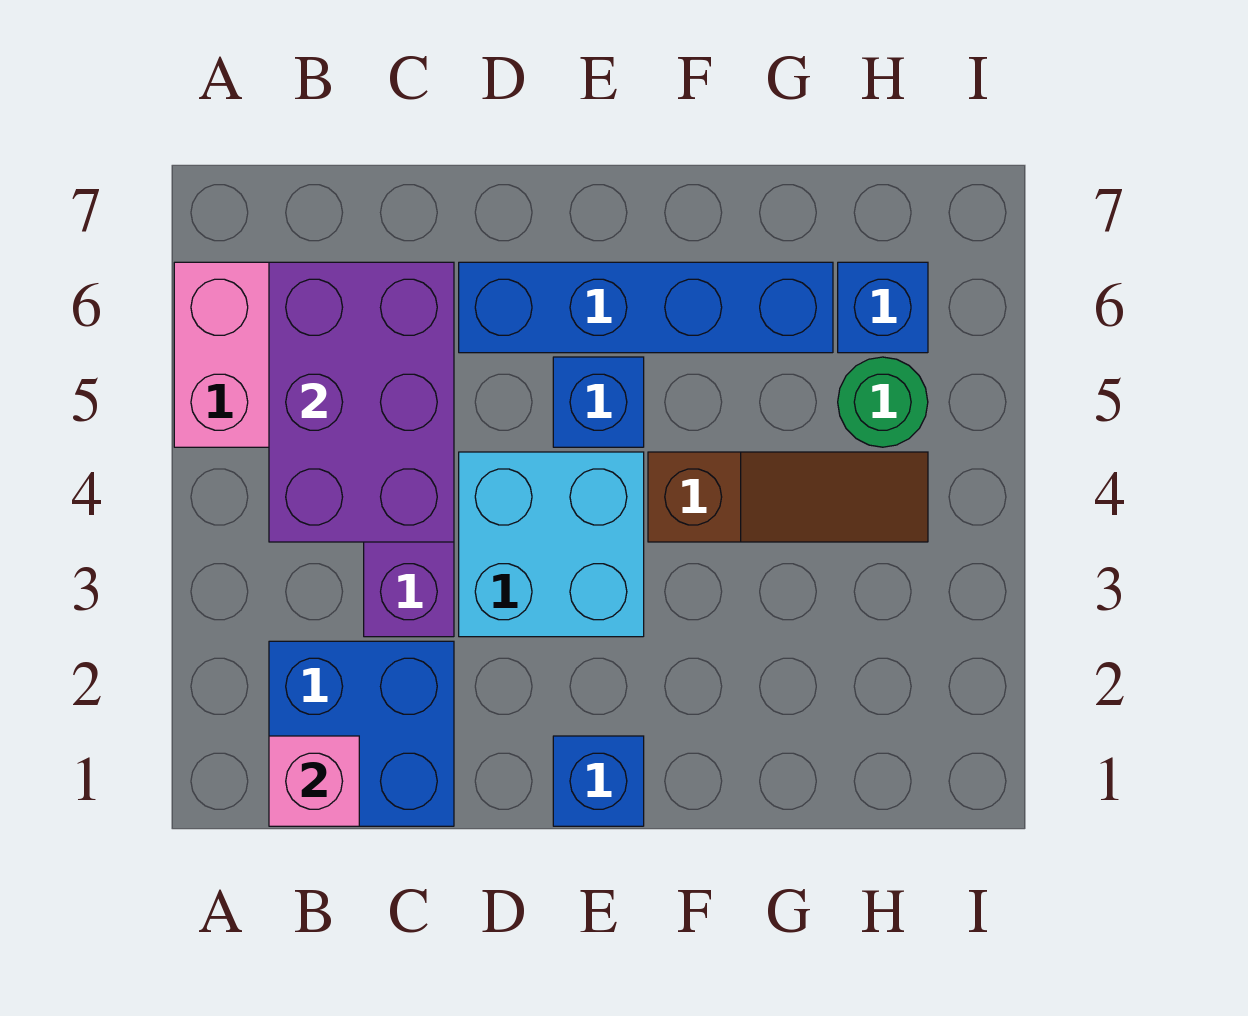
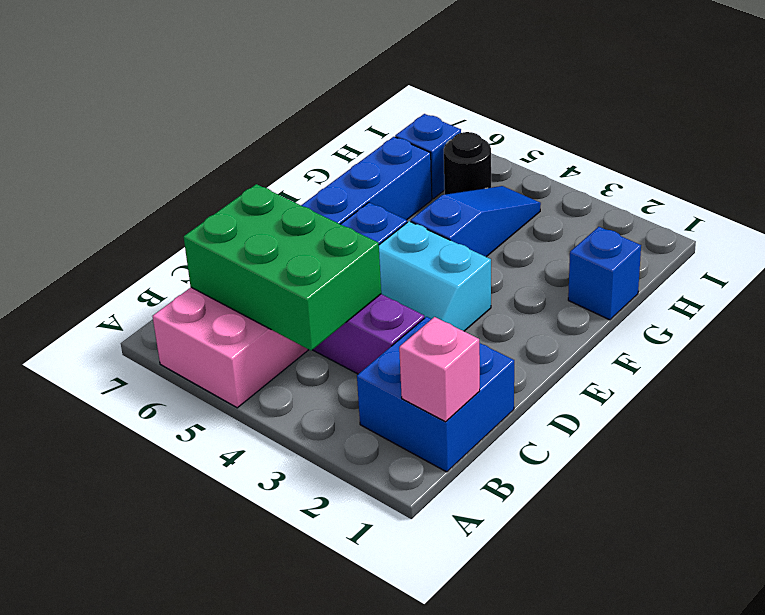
purple 2x3 brick [269,262,454,542] -> green 2x3 brick [184,184,381,350]
cyan 2x2 brick [459,452,644,637] -> cyan 2x2 slope [379,221,491,331]
blue 1x1 brick [553,736,644,826] -> blue 1x1 brick moved to [568,227,641,320]
brown 1x3 slope [648,452,928,542] -> blue 1x3 slope [411,186,541,257]
green 1x1 round brick [838,357,928,447] -> black 1x1 round brick [444,132,491,194]

